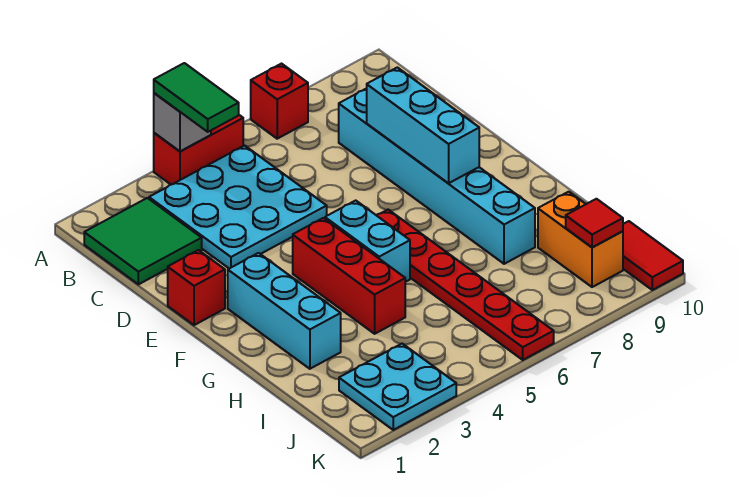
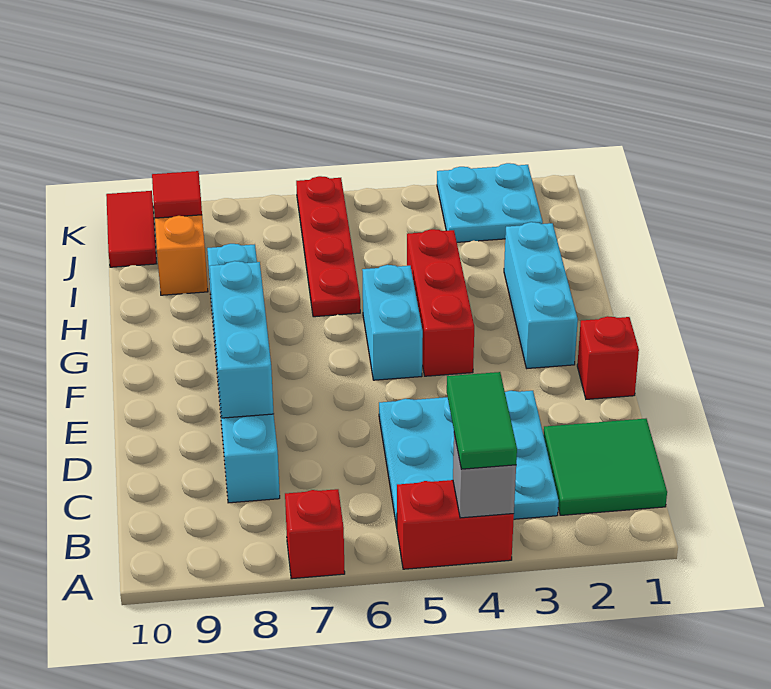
red 1x6 plate [377,210,554,360] -> red 1x4 plate [296,176,360,317]

